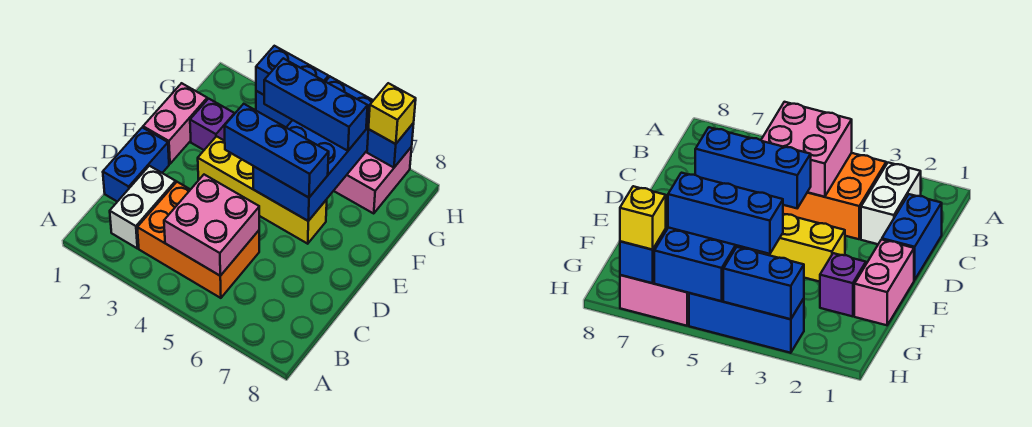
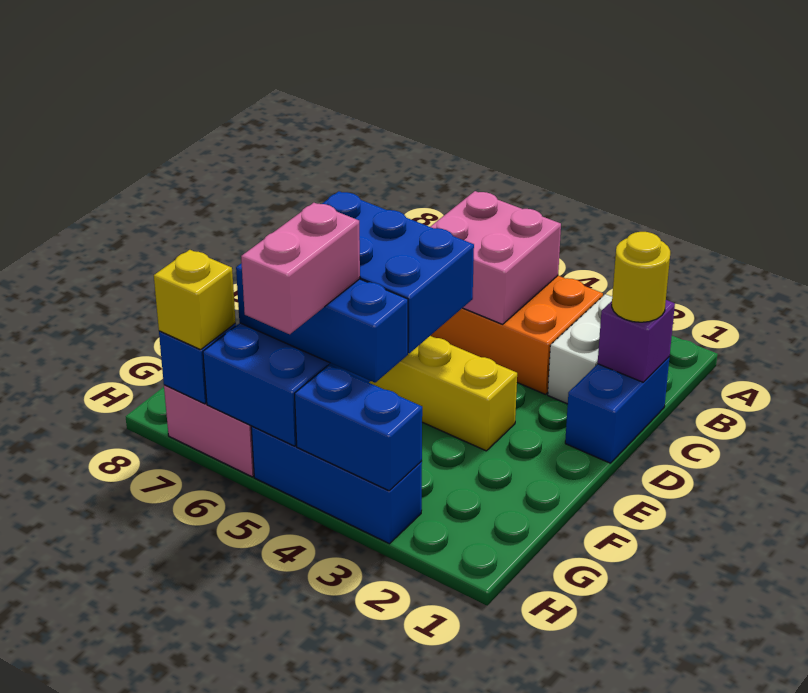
none -> yellow 1x1 round brick [612,232,670,322]
pink 1x2 brick [143,83,207,164] -> pink 1x2 brick moved to [241,203,360,334]
blue 1x3 brick [225,104,329,198] -> blue 2x3 brick [322,191,474,353]
purple 1x1 brick [190,99,235,150] -> purple 1x1 brick moved to [598,300,675,382]

